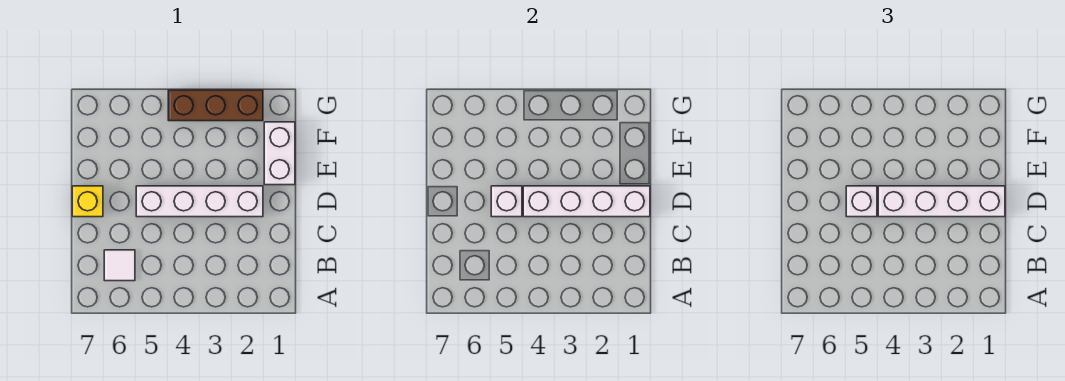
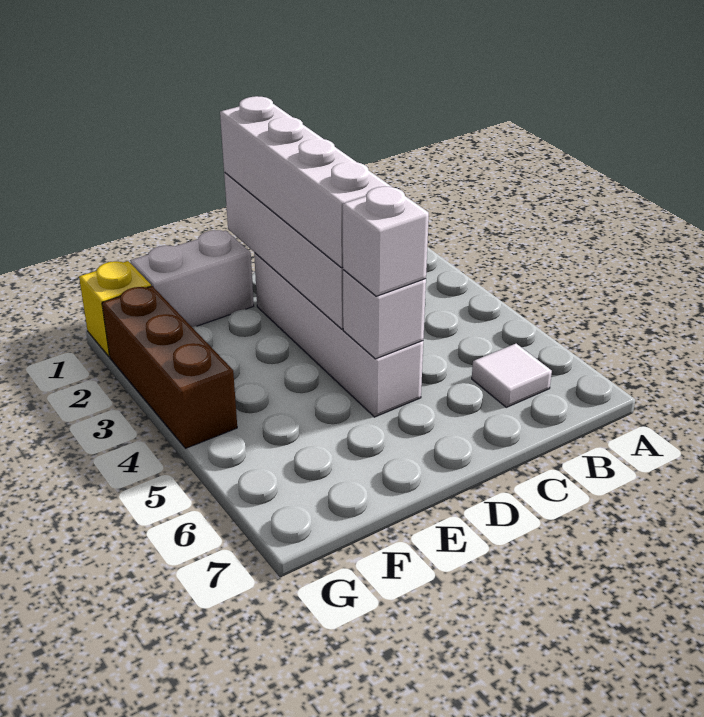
yellow 1x1 brick [72,186,103,217] -> yellow 1x1 brick moved to [79,261,151,357]

